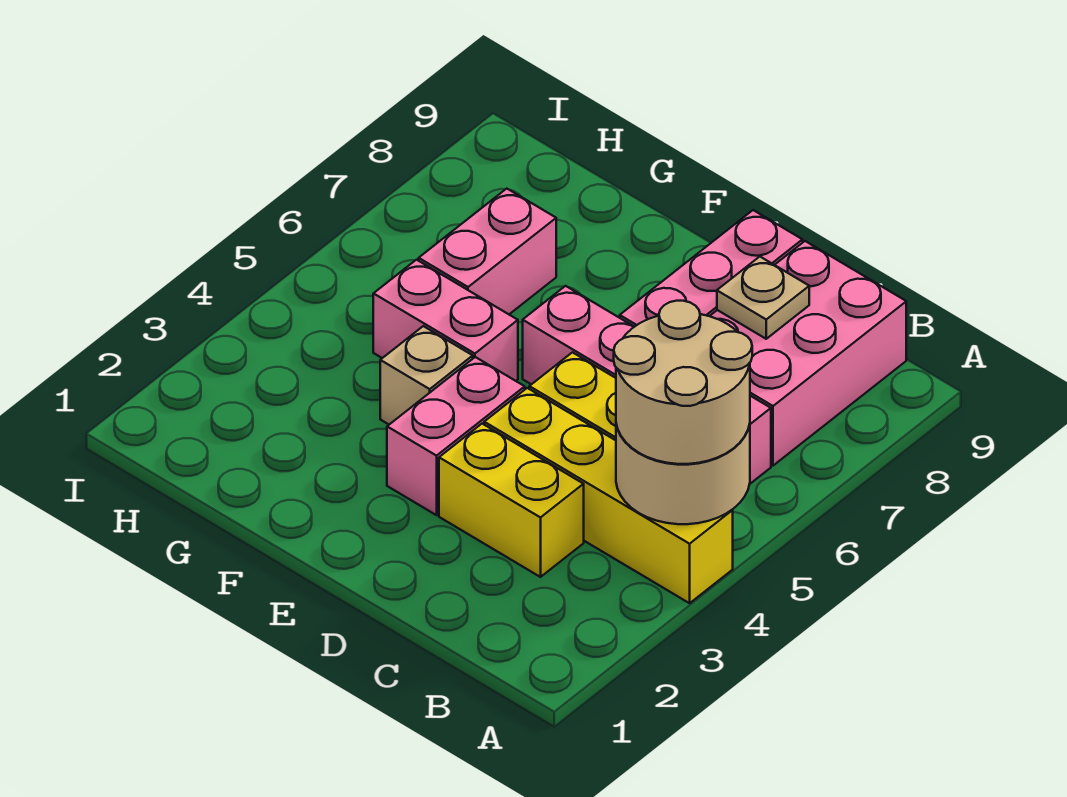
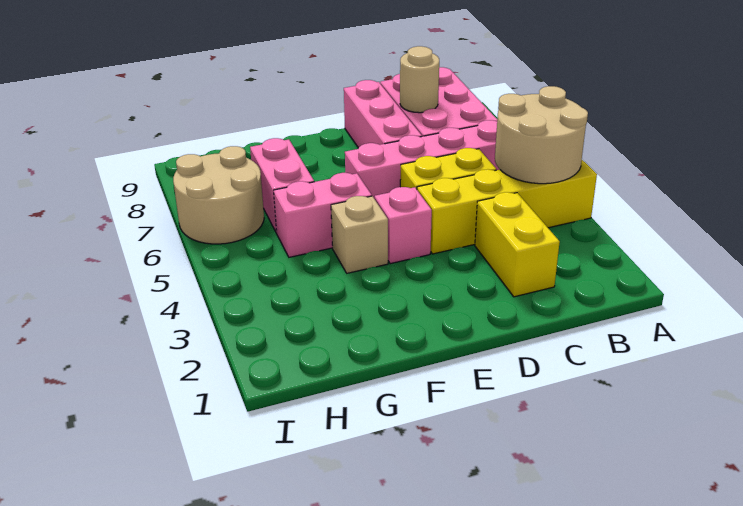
tan 2x2 round brick [614,301,752,464] -> tan 2x2 round brick moved to [173,146,264,244]
yellow 1x2 brick [439,424,584,577] -> yellow 1x2 brick turned to [475,192,560,297]
tan 1x1 plate [717,257,809,339] -> tan 1x1 round brick [400,46,439,113]
pink 1x2 brick [387,357,525,515] -> pink 1x1 brick [375,187,432,264]

